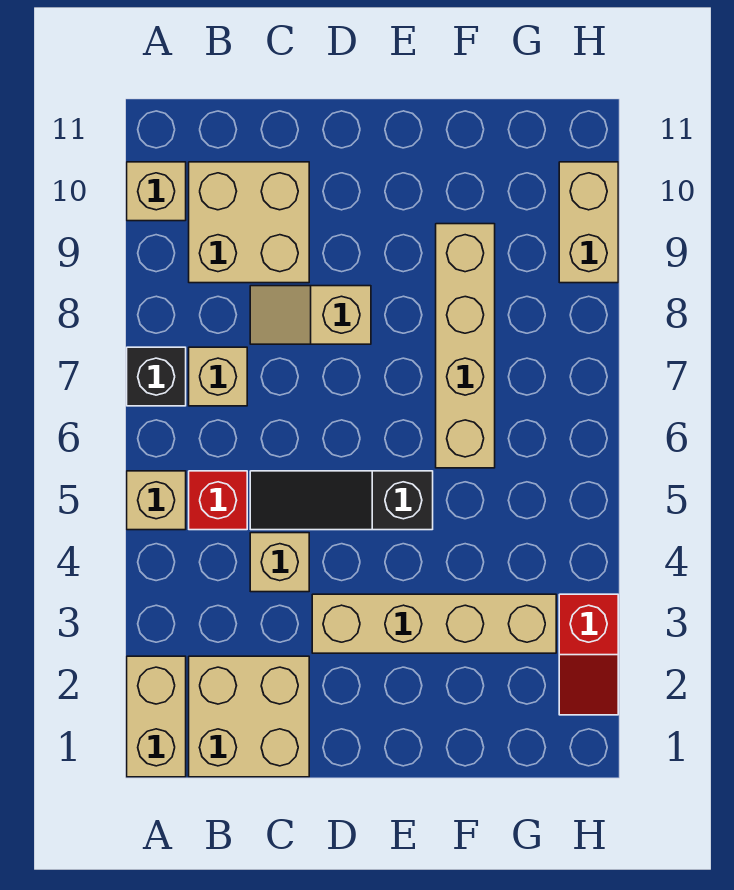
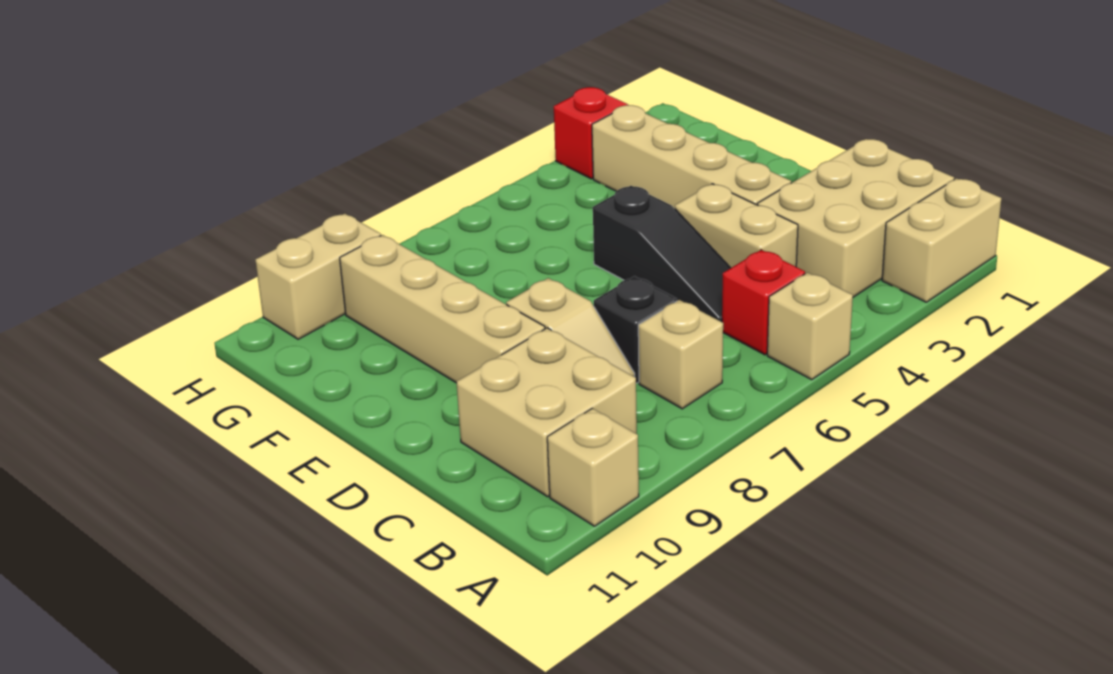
black 1x1 brick [127,347,186,406] -> black 1x1 brick moved to [594,276,677,383]
tan 2x2 brick [189,656,309,777] -> tan 2x3 brick [757,139,954,297]
tan 1x1 brick [250,533,309,592] -> tan 1x2 brick [675,184,798,268]
tan 1x4 brick [436,224,495,468] -> tan 1x4 brick turned to [340,235,545,382]

